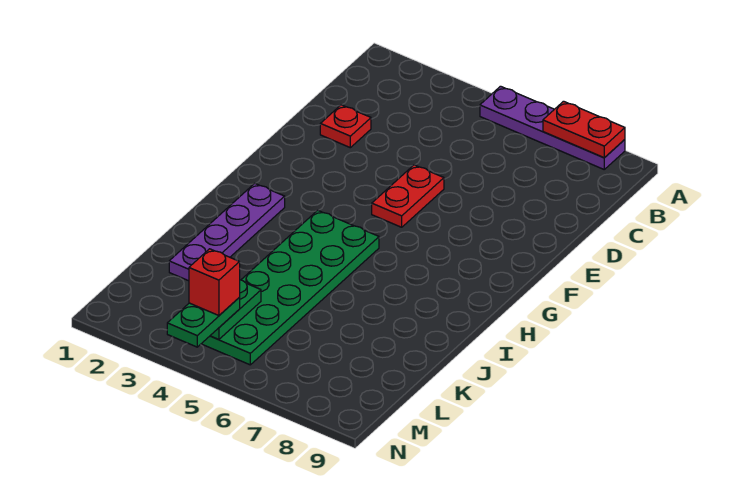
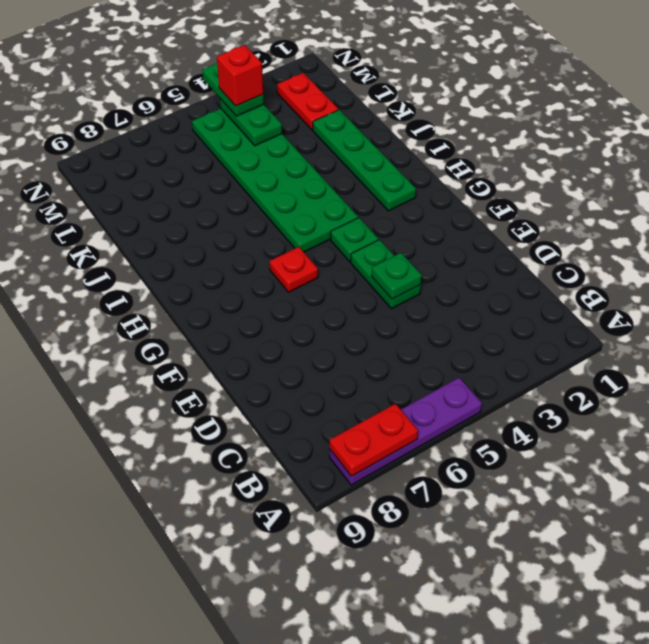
red 1x1 plate [320,105,371,148] -> red 1x1 plate moved to [270,247,318,292]
none -> green 1x2 plate [351,240,421,309]
none -> green 1x1 plate [372,253,422,299]
red 1x2 plate [372,165,444,227] -> red 1x2 plate moved to [277,73,338,130]
none -> green 1x1 plate [331,218,378,262]
purple 1x4 plate [169,183,285,281] -> green 1x4 plate [313,110,416,211]

